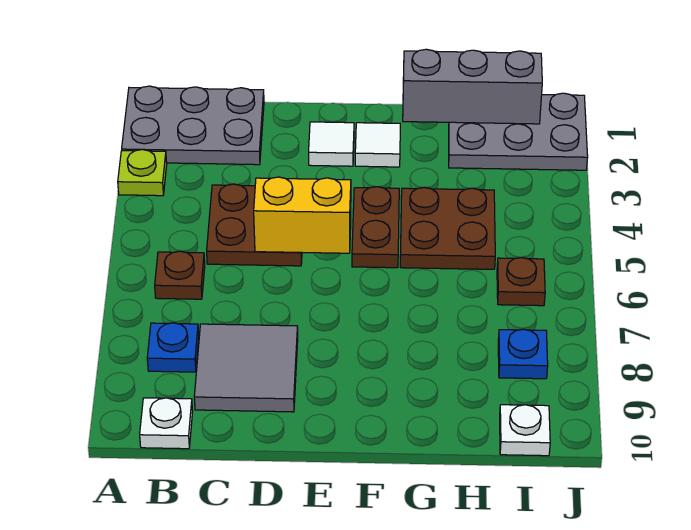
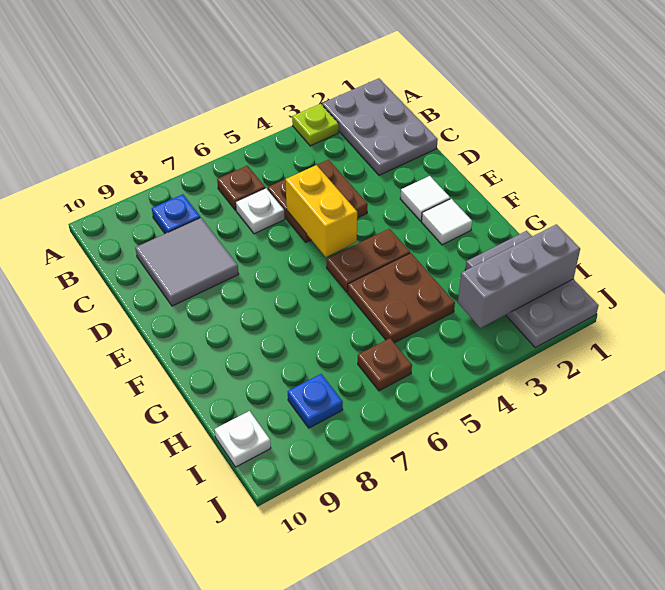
white 1x1 plate [140,398,193,449] -> white 1x1 plate moved to [235,188,285,234]
grey 1x3 brick [403,49,542,124] -> grey 1x3 brick turned to [458,224,580,328]

